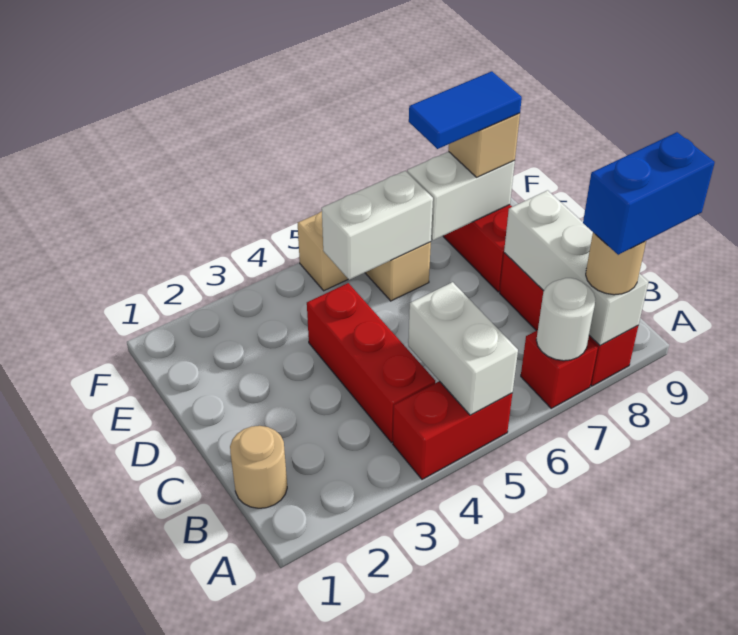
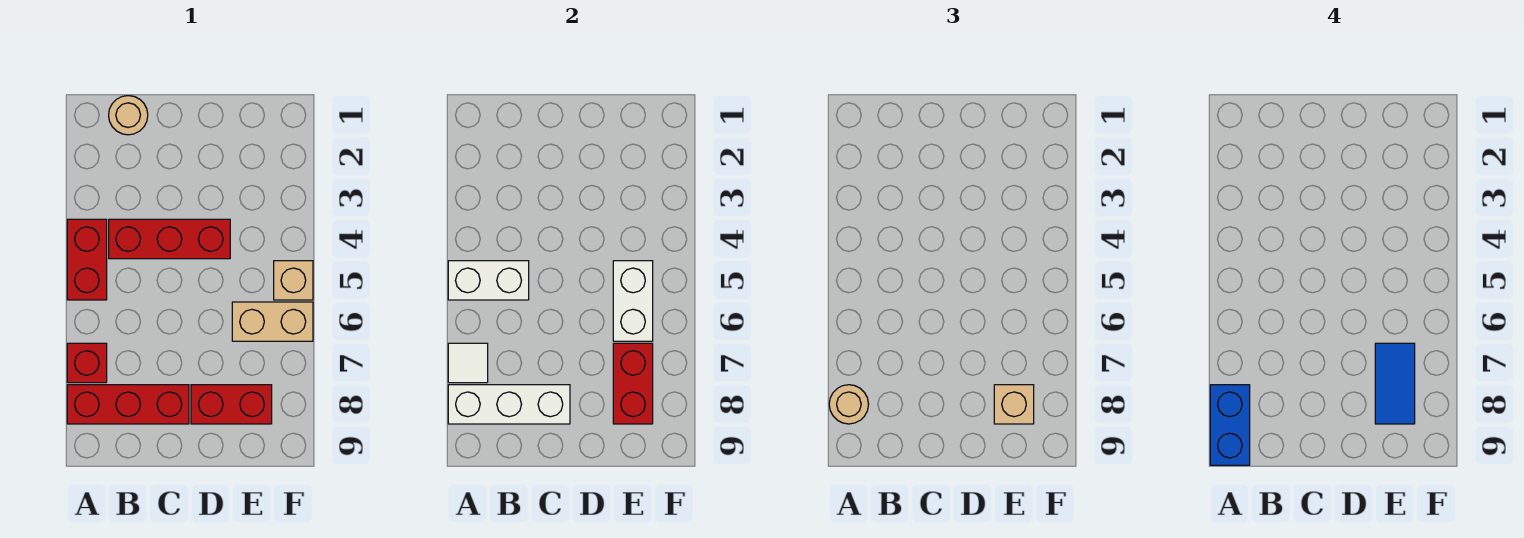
white 1x1 round brick [536,278,595,361] -> white 1x1 tile [448,343,488,383]
white 1x2 brick [407,152,515,240] -> red 1x2 brick [613,343,653,424]

